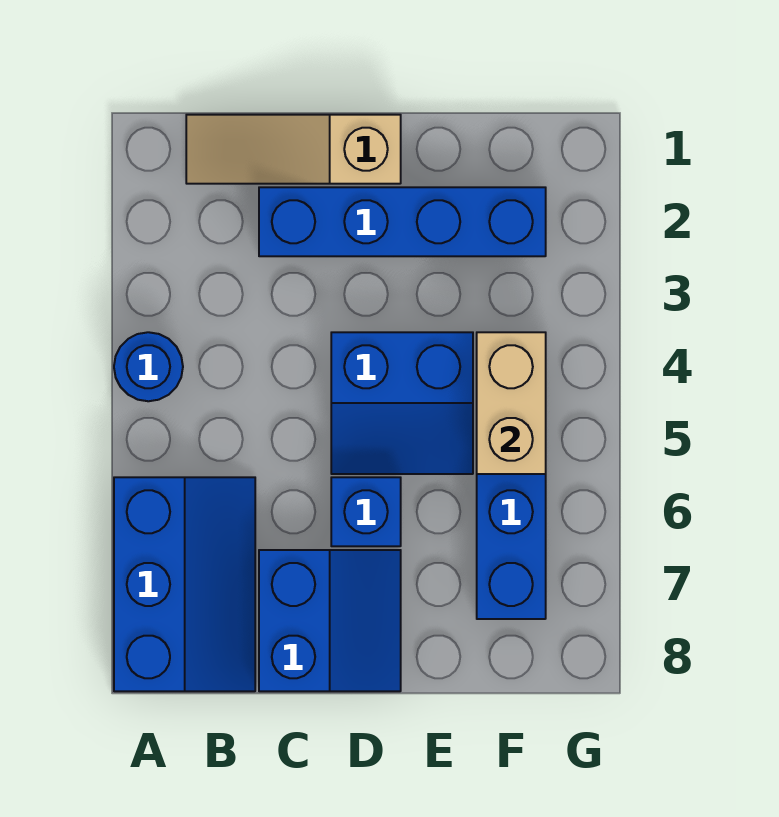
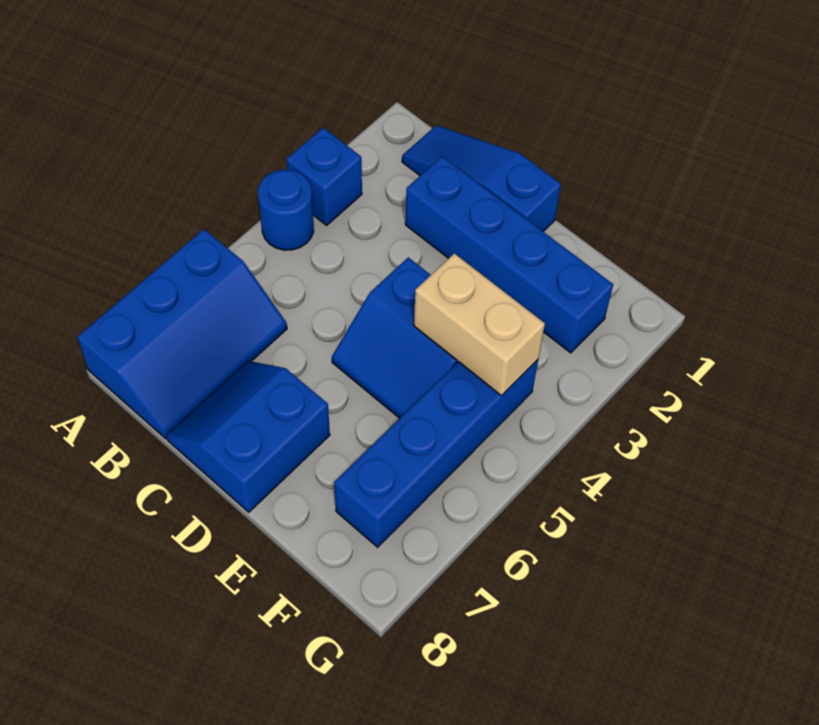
tan 1x3 slope [186,115,401,184] -> blue 1x3 slope [402,125,561,231]
blue 2x2 slope [259,550,401,691] -> blue 2x2 slope turned to [166,361,330,512]
blue 1x1 brick [331,477,401,546] -> blue 1x1 brick moved to [286,128,362,225]
tan 1x2 brick [477,332,546,474] -> tan 1x2 brick turned to [414,253,545,396]

